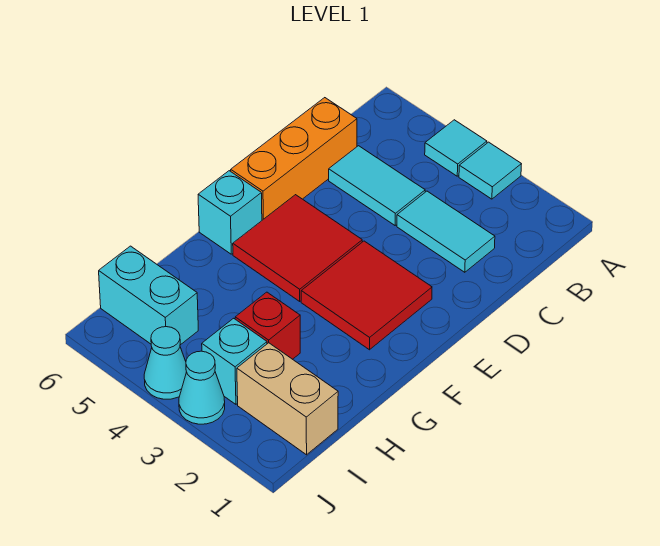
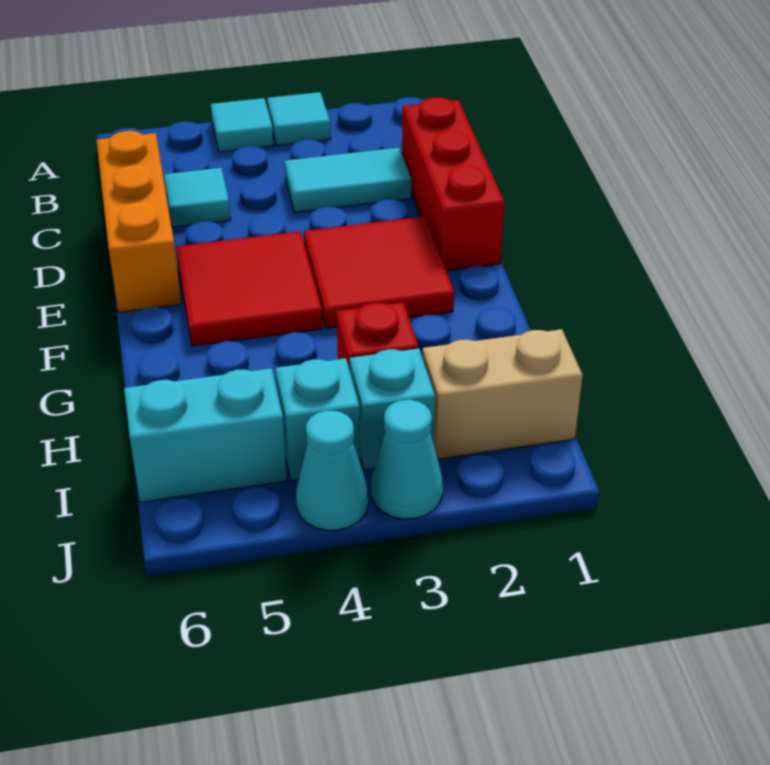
none -> red 1x3 brick [402,97,505,271]
cyan 1x2 tile [329,146,425,225] -> cyan 1x1 tile [164,168,230,227]
cyan 1x1 brick [198,171,262,254] -> cyan 1x1 brick moved to [276,358,360,480]

